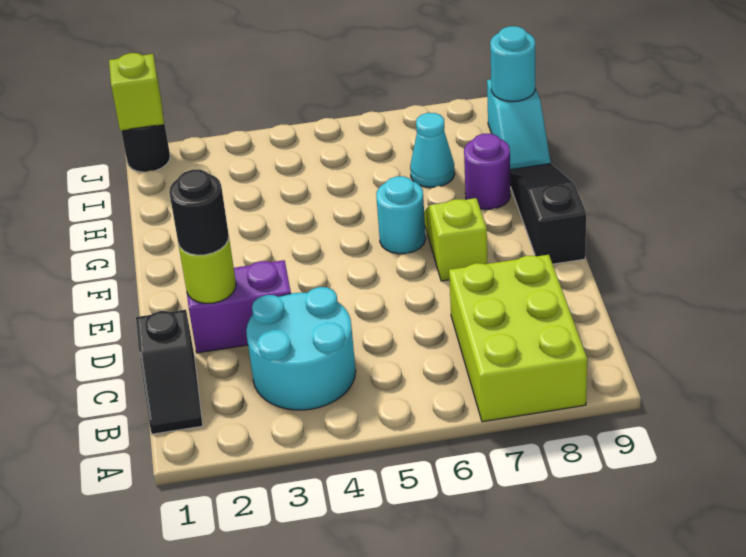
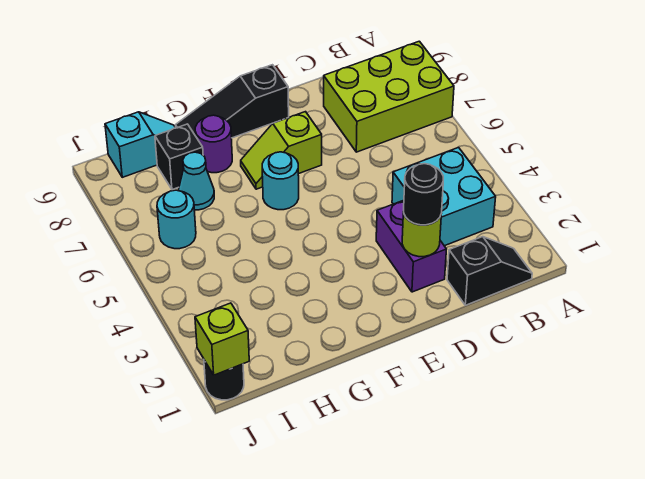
cyan 2x2 round brick [246,287,356,410] -> cyan 2x2 brick [392,148,496,246]
none -> black 1x1 brick [155,124,203,190]
cyan 1x1 round brick [490,26,535,102] -> cyan 1x1 round brick moved to [157,190,196,249]

